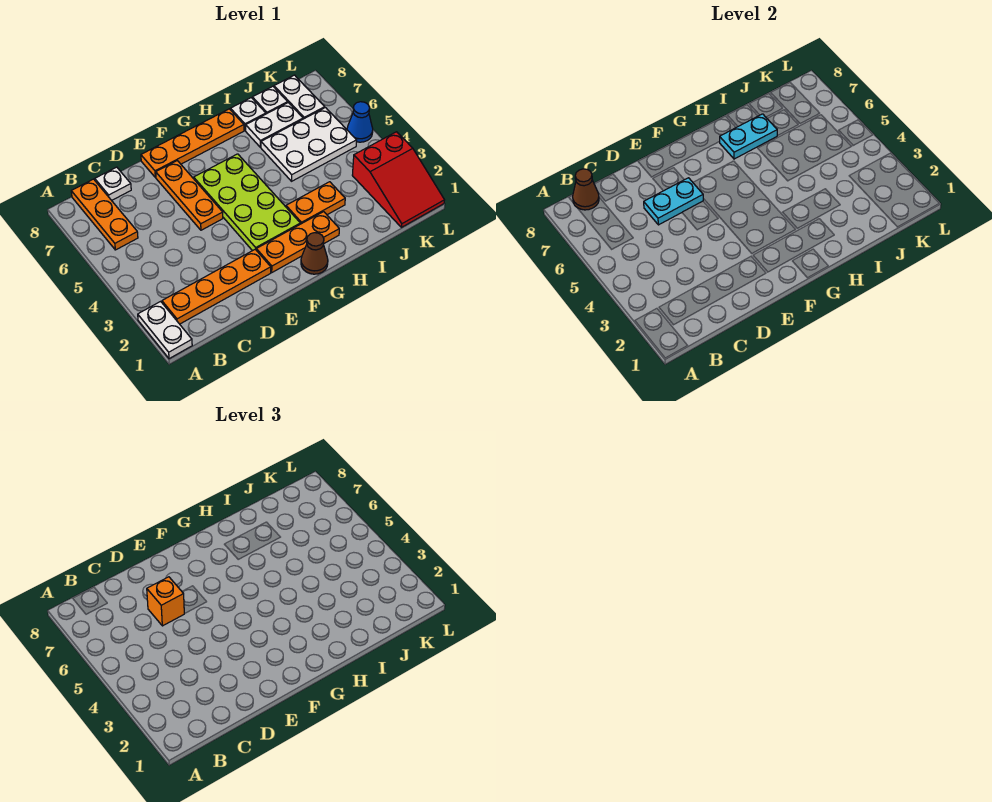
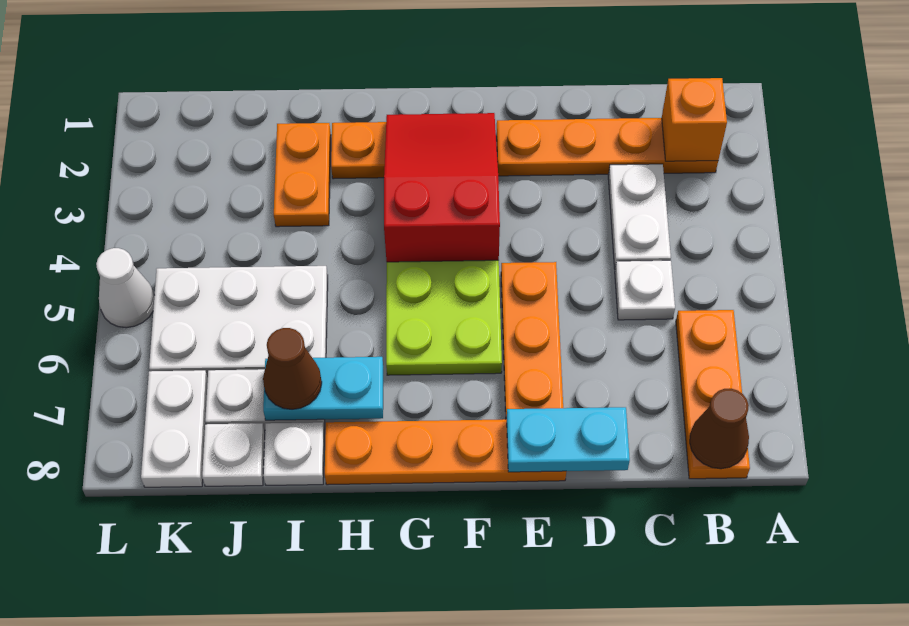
white 1x2 plate [138,301,192,359] -> white 1x2 plate moved to [608,164,671,269]
white 1x1 plate [95,167,131,200] -> white 1x1 plate moved to [615,260,675,320]
cyan 1x2 plate [644,178,703,225] -> cyan 1x2 plate moved to [506,407,630,472]
orange 1x1 brick [147,577,184,626] -> orange 1x1 brick moved to [662,78,727,161]
brown 1x1 cone [301,233,328,274] -> brown 1x1 cone moved to [263,328,322,409]
orange 1x2 plate [286,182,345,224] -> orange 1x2 plate turned to [274,123,331,227]
red 2x3 slope [352,132,444,227] -> red 2x3 slope moved to [384,113,500,262]
blue 1x1 cone [347,102,373,142] -> white 1x1 cone [96,248,155,328]

